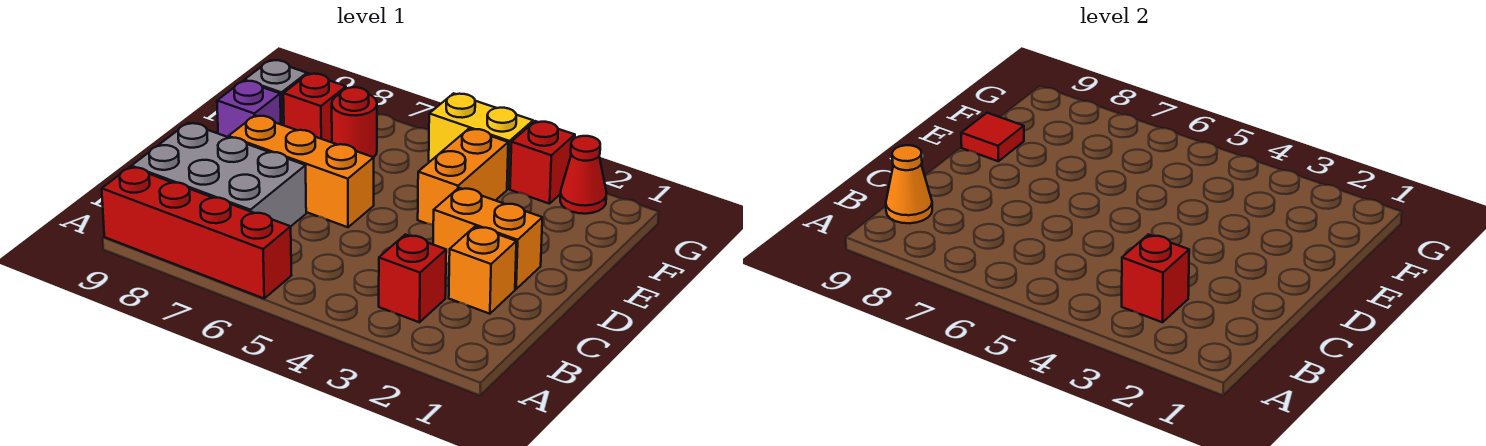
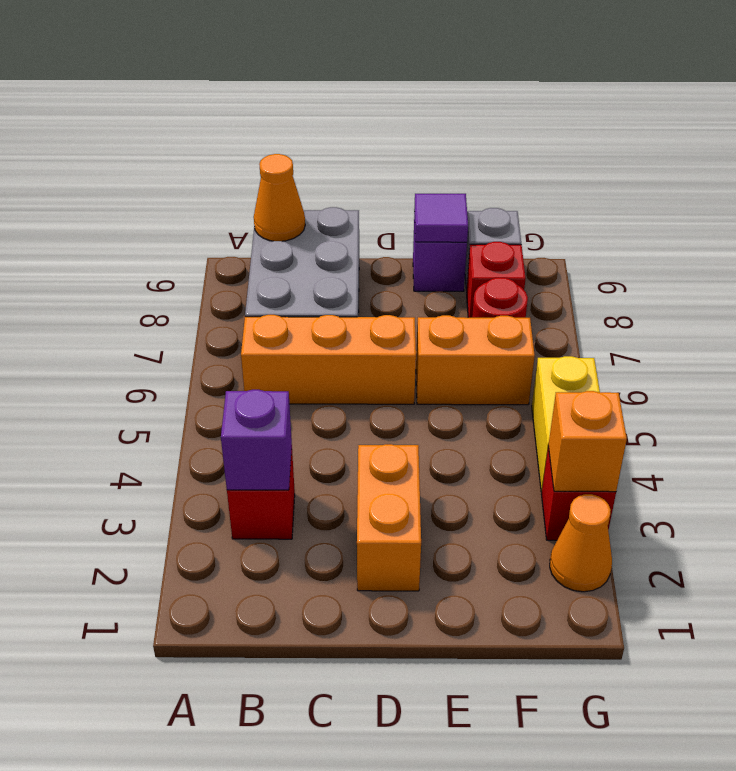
red 1x4 brick [102,167,292,298] -> none
red 1x1 brick [1122,235,1189,322] -> purple 1x1 brick [221,390,292,490]
orange 1x1 brick [449,226,516,314] -> orange 1x1 brick moved to [548,391,627,492]
orange 1x3 brick [229,116,374,227] -> orange 1x3 brick turned to [241,315,416,404]
orange 1x2 brick [418,129,508,225] -> orange 1x2 brick moved to [416,315,535,405]
red 1x1 tile [961,113,1024,161] -> purple 1x1 tile [414,194,468,242]
red 1x1 cone [560,136,607,214] -> orange 1x1 cone [550,494,612,592]

